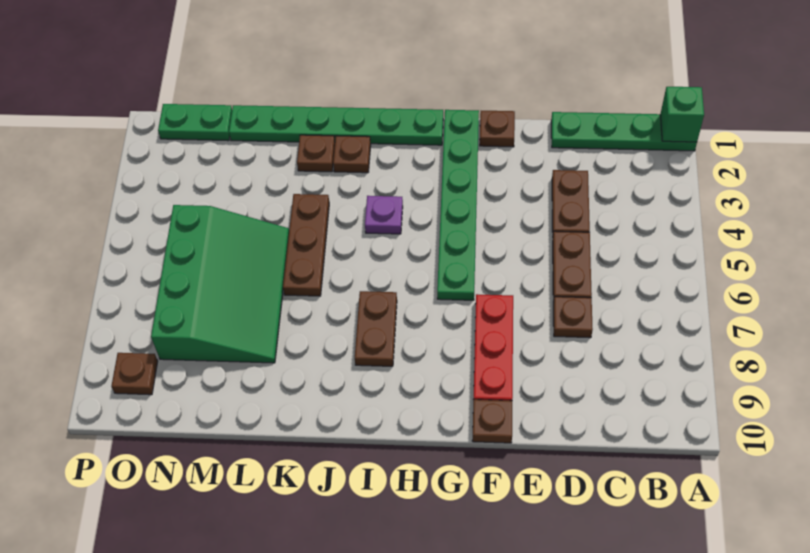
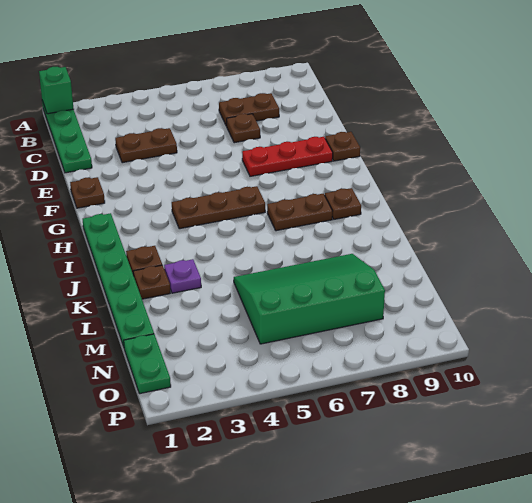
brown 1x2 plate [553,231,592,302] -> brown 1x2 plate moved to [219,93,279,126]
green 1x6 plate [437,110,479,300] -> none
purple 1x1 plate [365,196,403,234] -> purple 1x1 plate moved to [164,259,201,293]
brown 1x3 plate [283,194,329,296] -> brown 1x3 plate moved to [172,186,265,229]
brown 1x1 plate [112,353,158,395] -> brown 1x1 plate moved to [325,188,361,219]

